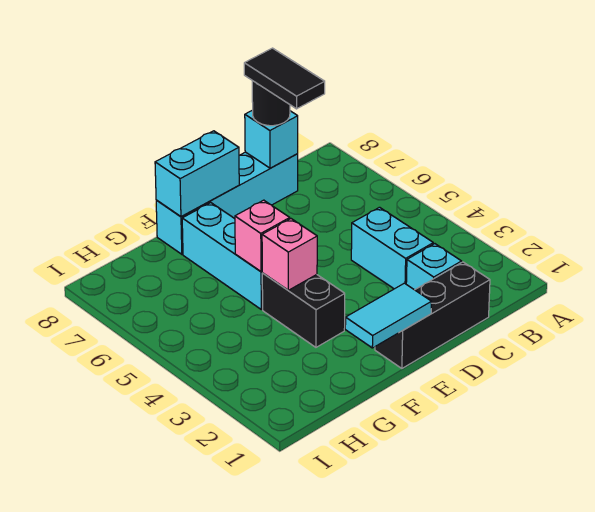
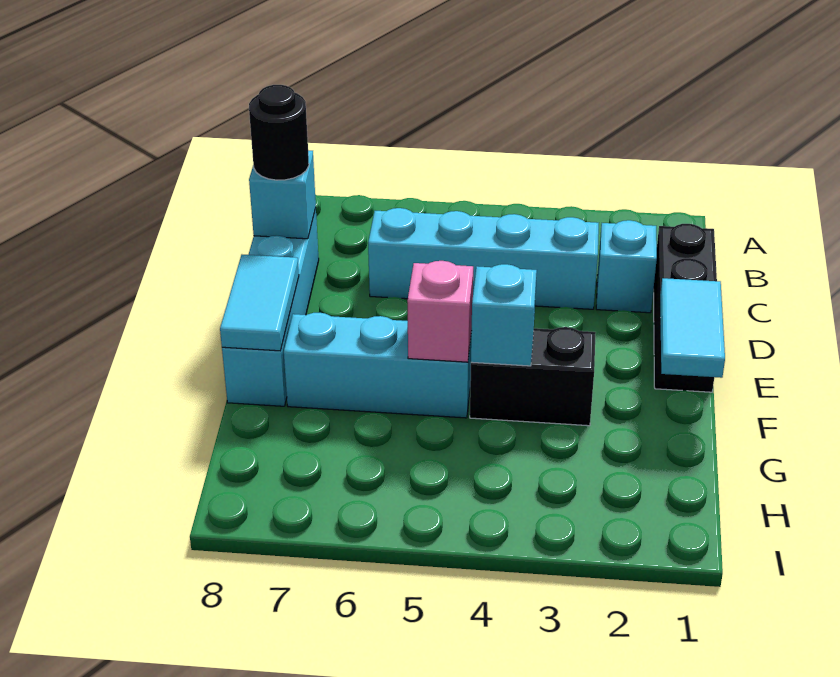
cyan 1x2 brick [351,207,433,289] -> cyan 1x4 brick [368,208,599,309]
black 1x2 tile [244,48,325,109] -> none
cyan 1x2 brick [155,131,239,217] -> cyan 1x2 tile [220,255,299,351]
pink 1x1 brick [262,219,317,290] -> cyan 1x1 brick [471,264,537,366]

